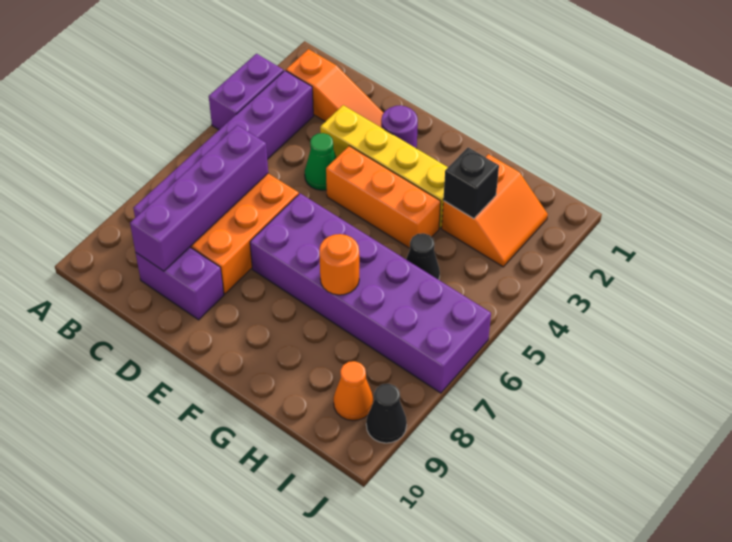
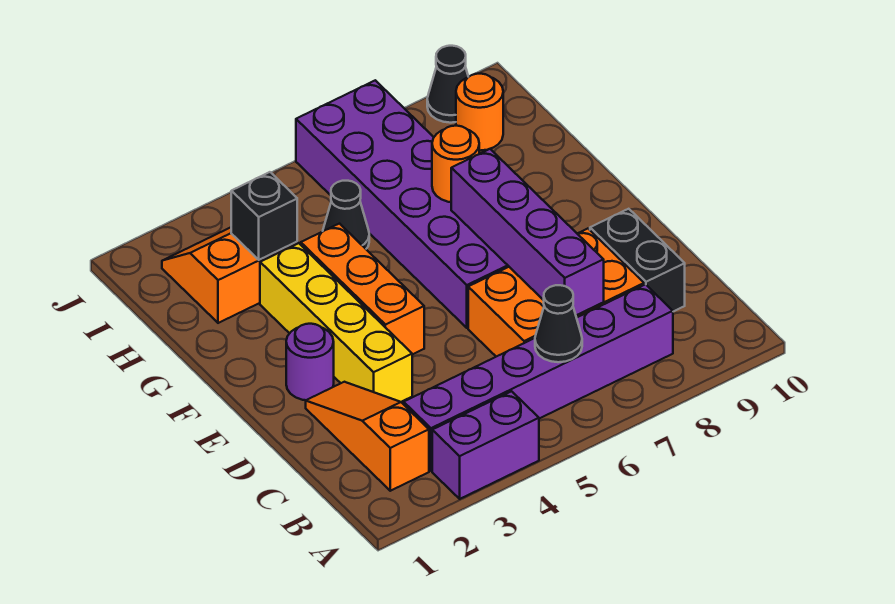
none -> black 1x1 cone [535,285,582,362]
purple 1x4 brick [130,125,268,271] -> purple 1x4 brick turned to [451,149,604,315]
purple 1x2 brick [136,247,224,320] -> black 1x2 brick [590,209,685,312]
green 1x1 cone [305,133,336,190] -> none
orange 1x1 cone [333,361,373,421] -> orange 1x1 round brick [456,74,503,151]

